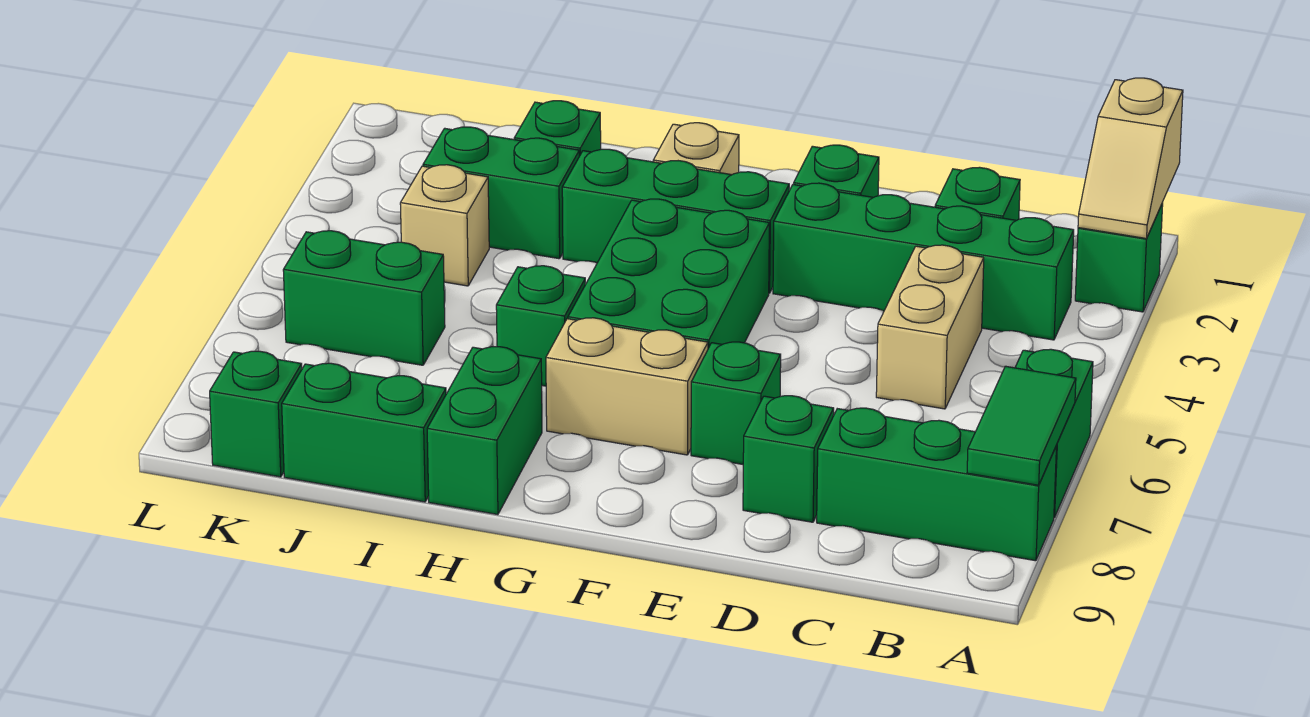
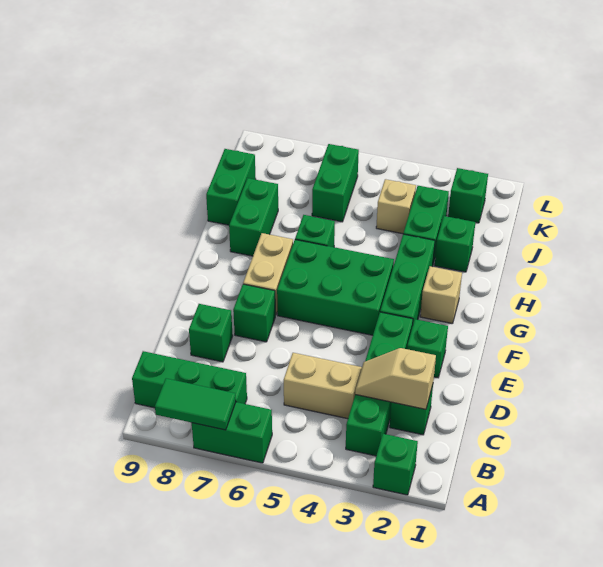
tan 1x2 slope [1078,78,1183,239] -> tan 1x2 slope moved to [355,348,436,409]
green 1x3 brick [817,408,1056,561] -> green 1x3 brick turned to [132,351,247,408]
green 1x2 brick [427,347,542,515] -> green 1x2 brick turned to [229,178,278,256]
green 1x1 brick [210,351,302,477] -> green 1x1 brick moved to [448,168,488,223]

